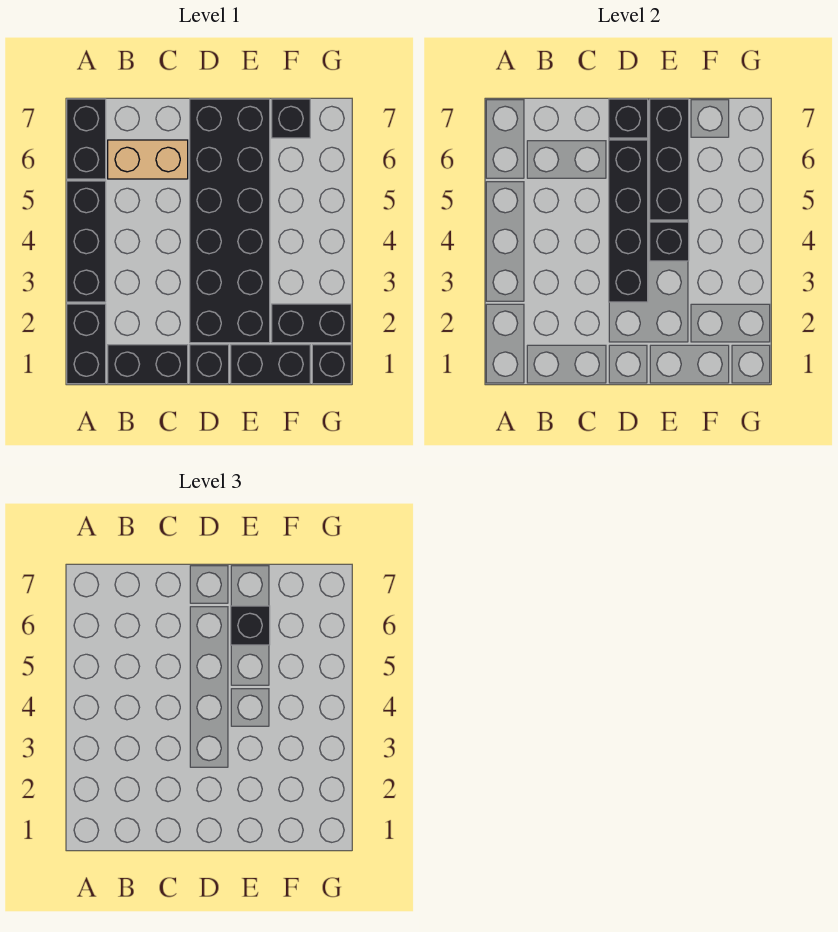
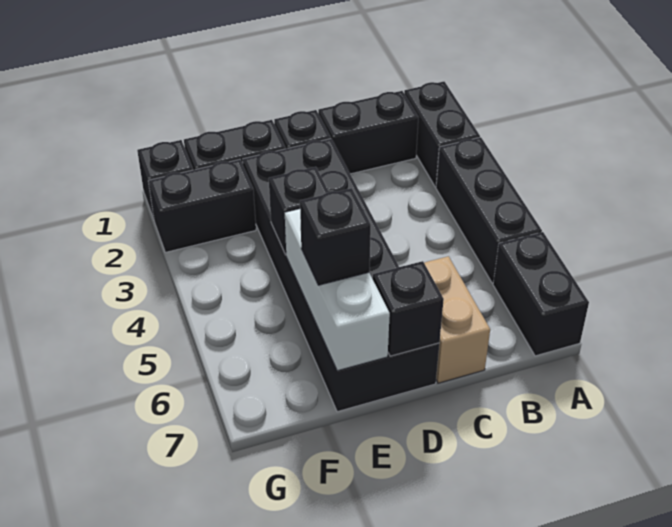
tan 1x2 brick [108,140,188,179] -> tan 1x2 brick turned to [424,256,490,383]
black 1x4 brick [609,140,648,302] -> none
black 1x3 brick [650,99,689,220] -> white 1x3 brick [285,209,390,371]
black 1x1 brick [272,99,310,138] -> none

